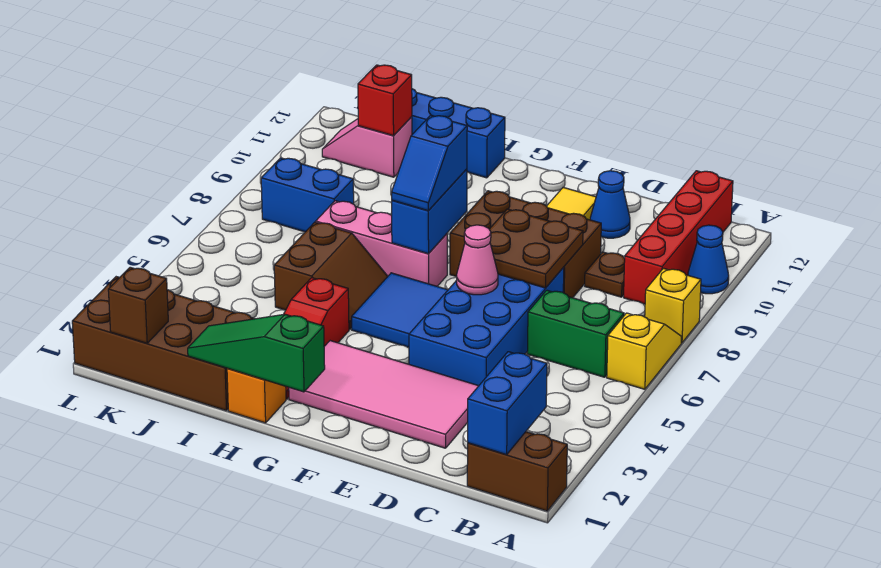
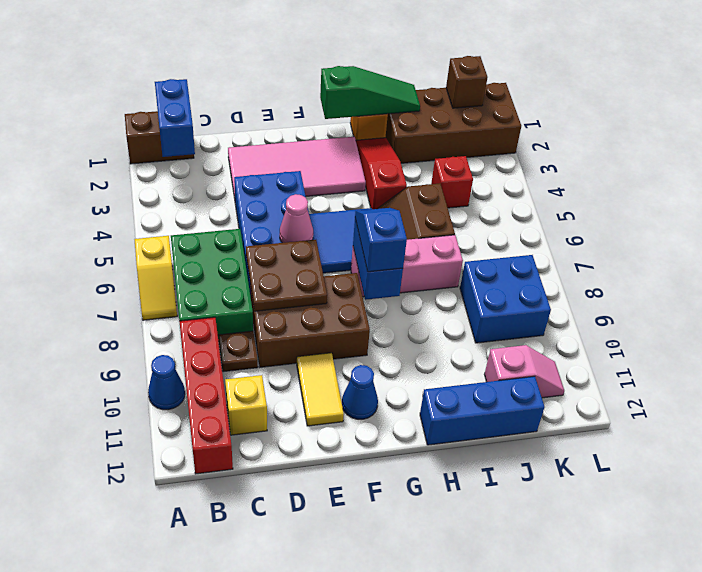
yellow 1x1 brick [645,268,701,343] -> yellow 1x1 brick moved to [225,375,267,435]
green 1x2 brick [527,290,624,377] -> green 2x3 brick [171,229,253,341]
blue 1x1 cone [590,171,630,238] -> blue 1x1 cone moved to [342,365,378,419]
blue 1x2 brick [261,158,354,232] -> blue 2x2 brick [460,255,551,343]
red 1x1 brick [358,65,412,136] -> red 1x1 brick moved to [431,156,473,208]

